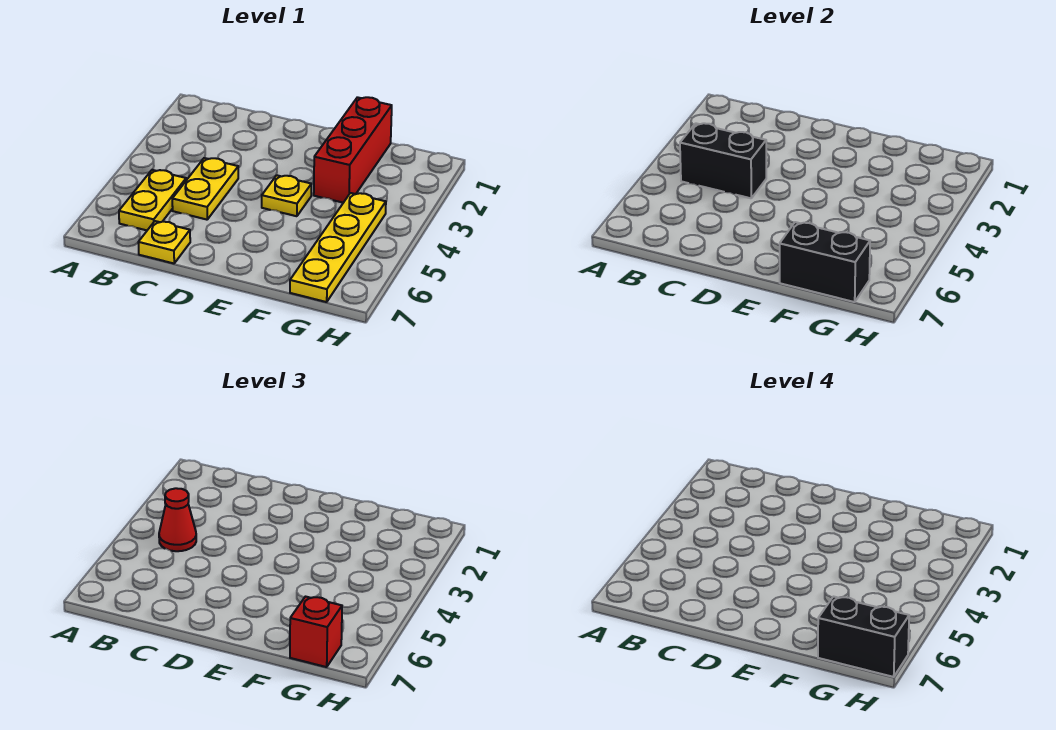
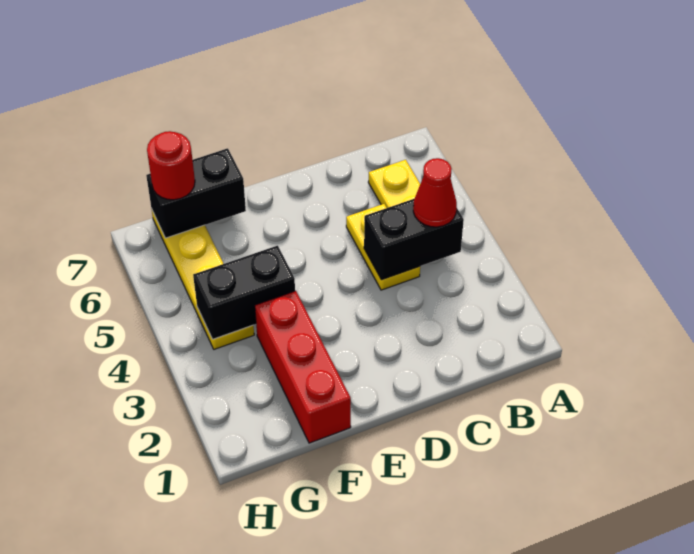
yellow 1x1 plate [138,221,190,263] -> none
yellow 1x1 plate [262,175,311,216] -> none
red 1x1 brick [290,597,342,667] -> red 1x1 round brick [147,131,195,200]
black 1x2 brick [818,597,909,677] -> black 1x2 brick moved to [193,246,295,339]

